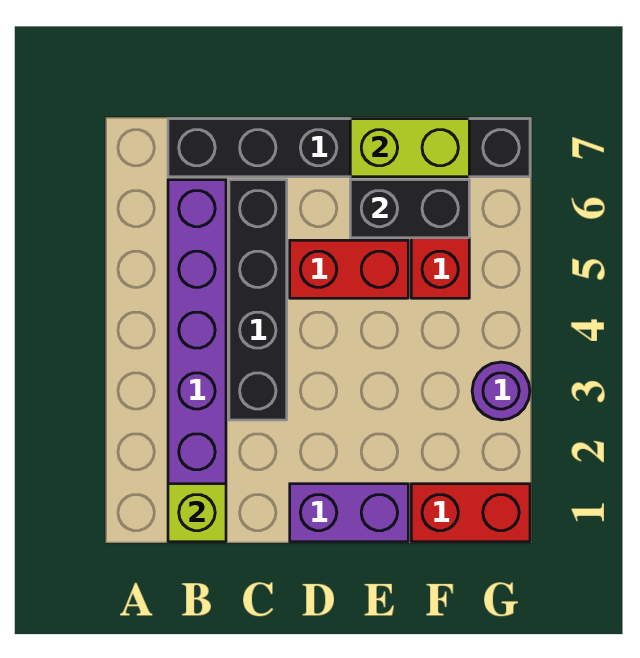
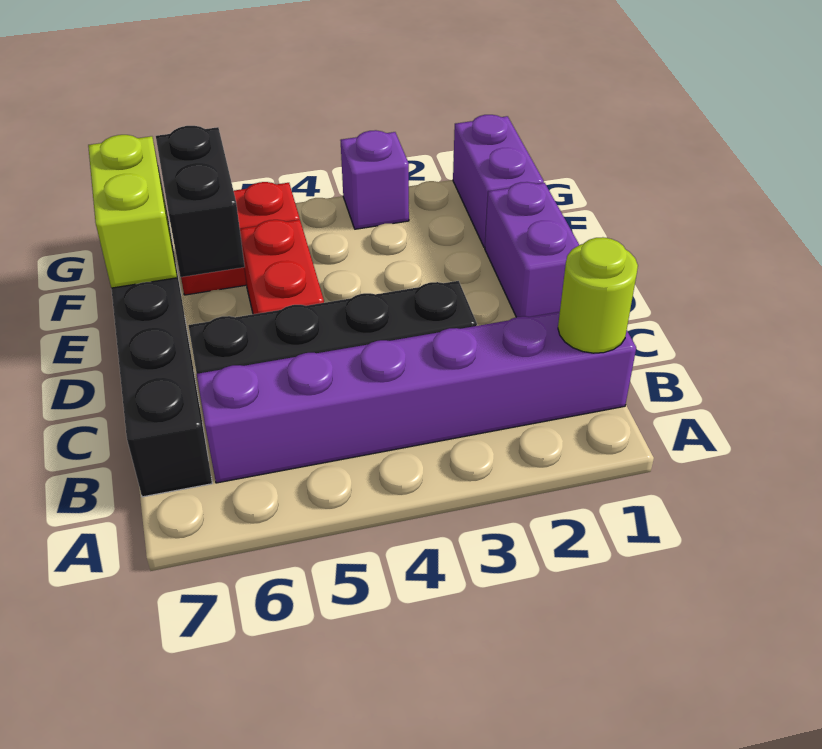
lime 1x1 brick [168,484,226,542] -> lime 1x1 round brick [558,237,638,353]
red 1x2 brick [411,484,530,542] -> purple 1x2 brick [453,115,544,247]
purple 1x1 round brick [472,362,530,420] -> purple 1x1 brick [341,130,409,229]

